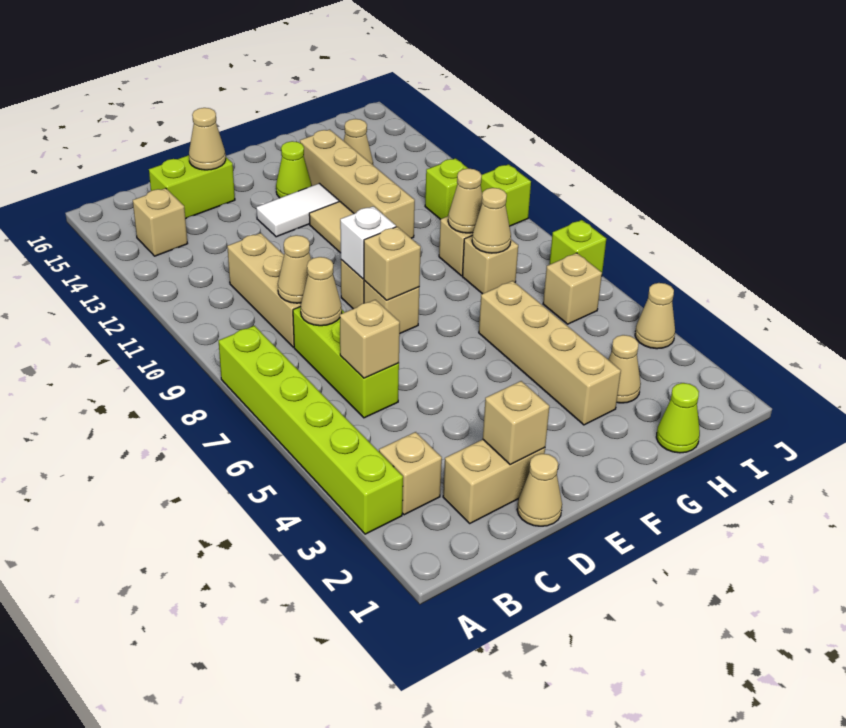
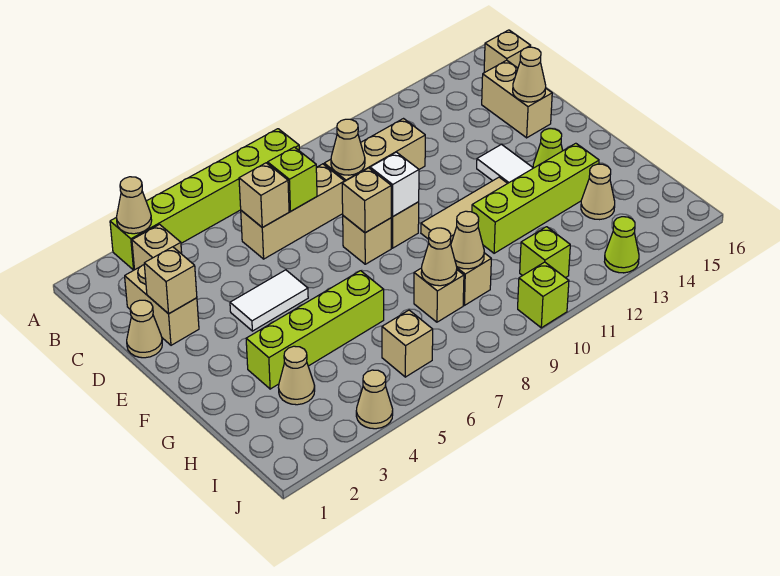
tan 1x1 brick [133,188,188,256] -> tan 1x1 brick moved to [484,30,531,73]
lime 1x3 brick [293,307,399,418] -> tan 1x3 brick [241,164,344,259]
tan 1x1 cone [301,257,342,326] -> tan 1x1 cone moved to [116,177,152,234]
lime 1x2 brick [149,155,235,219] -> tan 1x2 brick [482,60,552,138]
none -> white 1x2 tile [230,270,308,331]
tan 1x4 brick [479,281,621,425] -> lime 1x4 brick [246,271,384,389]
tan 1x4 brick [300,130,415,238] -> lime 1x4 brick [472,143,599,253]
lime 1x1 cone [656,383,700,453] -> lime 1x1 cone moved to [604,217,639,273]
lime 1x1 brick [550,220,606,272] -> lime 1x1 brick moved to [268,147,317,211]

